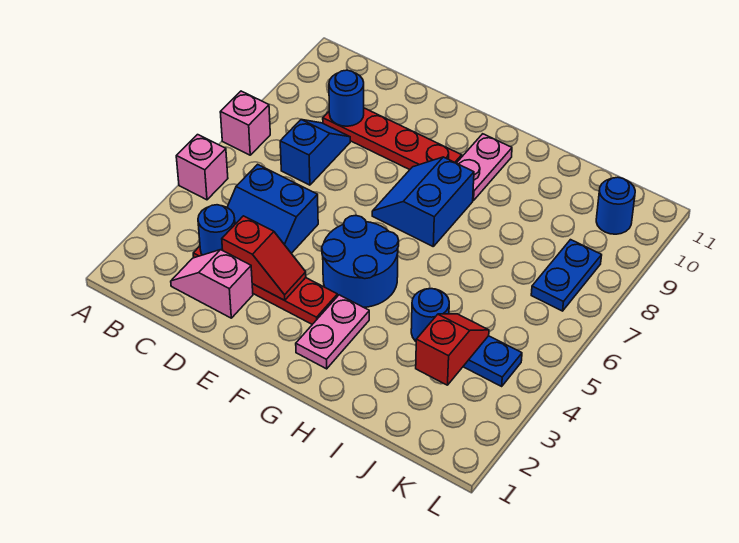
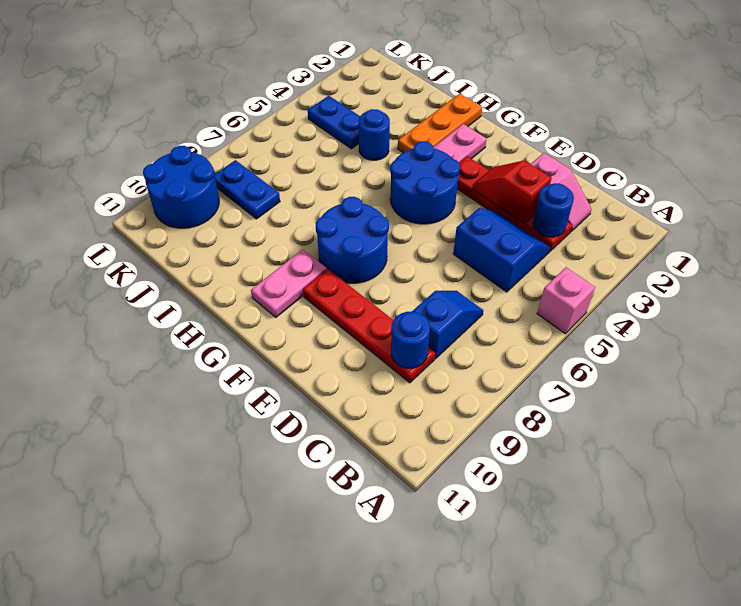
pink 1x1 brick [220,91,270,155] -> none
blue 1x2 slope [280,120,350,185] -> blue 1x2 slope turned to [412,291,483,359]
blue 2x2 slope [372,157,474,246] -> blue 2x2 round brick [316,197,389,283]
none -> orange 1x3 plate [398,94,482,152]
red 1x2 slope [416,314,489,385] -> none
blue 1x2 plate [531,240,602,311] -> blue 1x2 plate turned to [214,160,280,219]
blue 1x1 round brick [596,177,635,234] -> blue 2x2 round brick [143,146,219,228]

